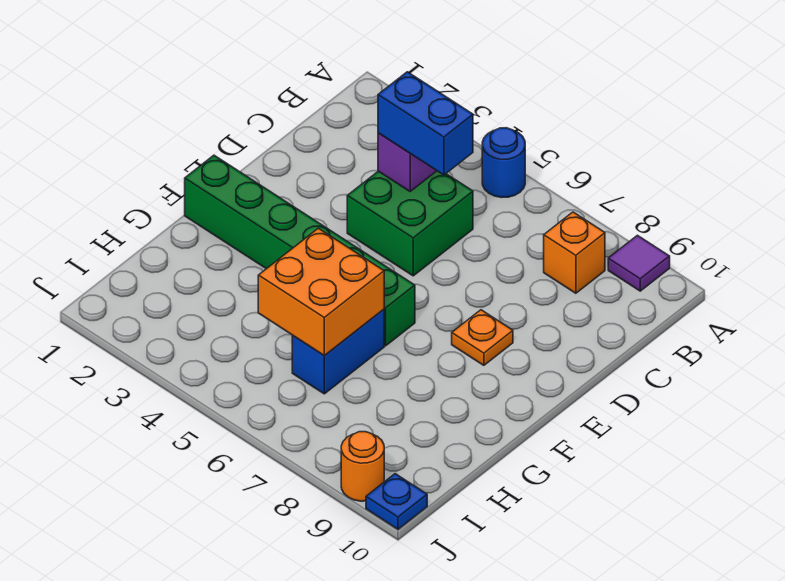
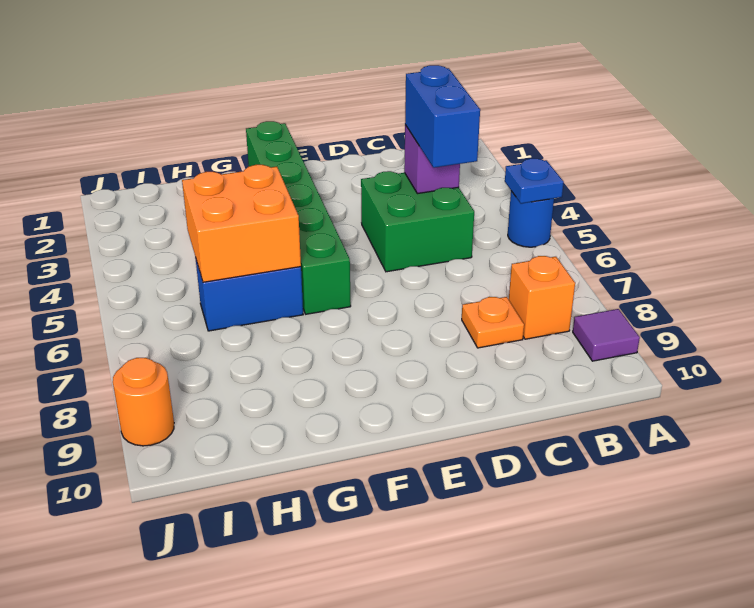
orange 1x1 plate [452,310,513,365] -> orange 1x1 plate moved to [462,297,524,348]
blue 1x1 plate [366,474,427,529] -> blue 1x1 plate moved to [505,159,564,204]

